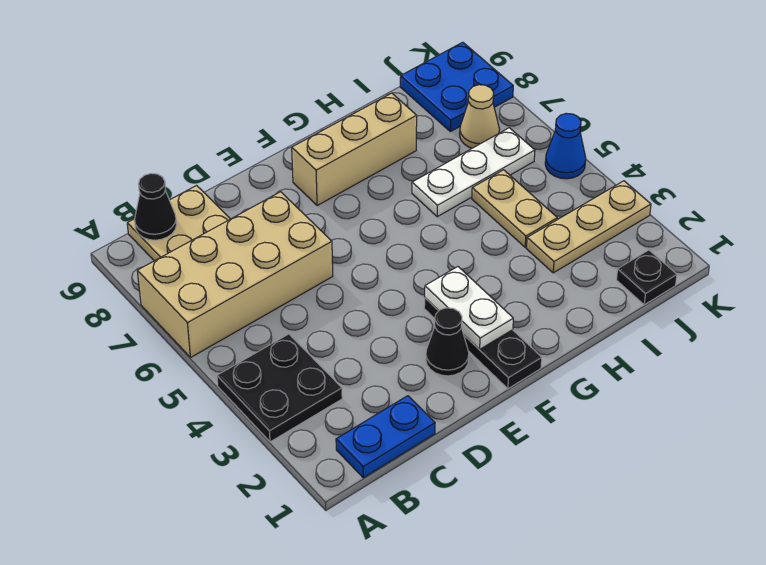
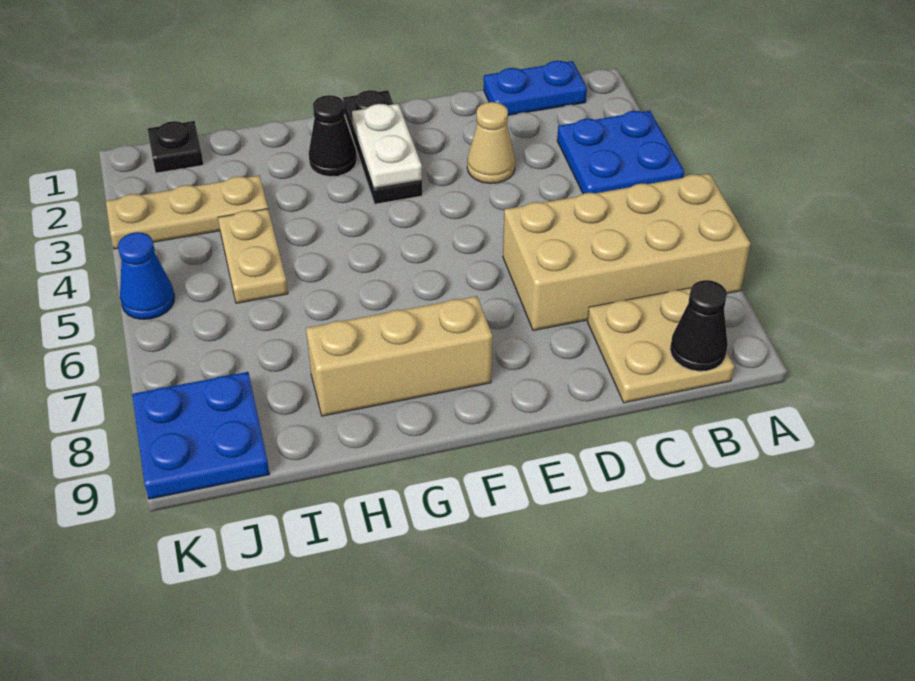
black 2x2 plate [217,334,342,442] -> blue 2x2 plate [557,111,684,194]
black 1x1 cone [426,308,469,376] -> black 1x1 cone moved to [309,95,357,177]
white 1x3 plate [412,128,535,217] -> none
tan 1x1 cone [460,85,500,148] -> tan 1x1 cone moved to [467,102,515,184]

